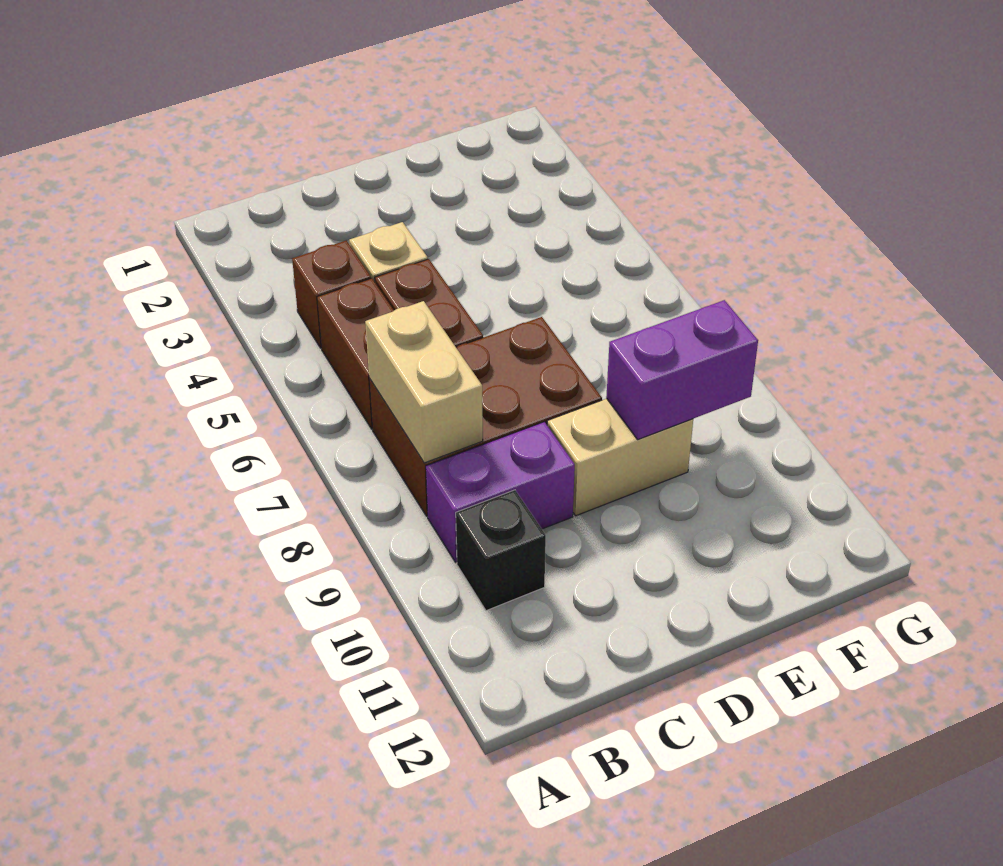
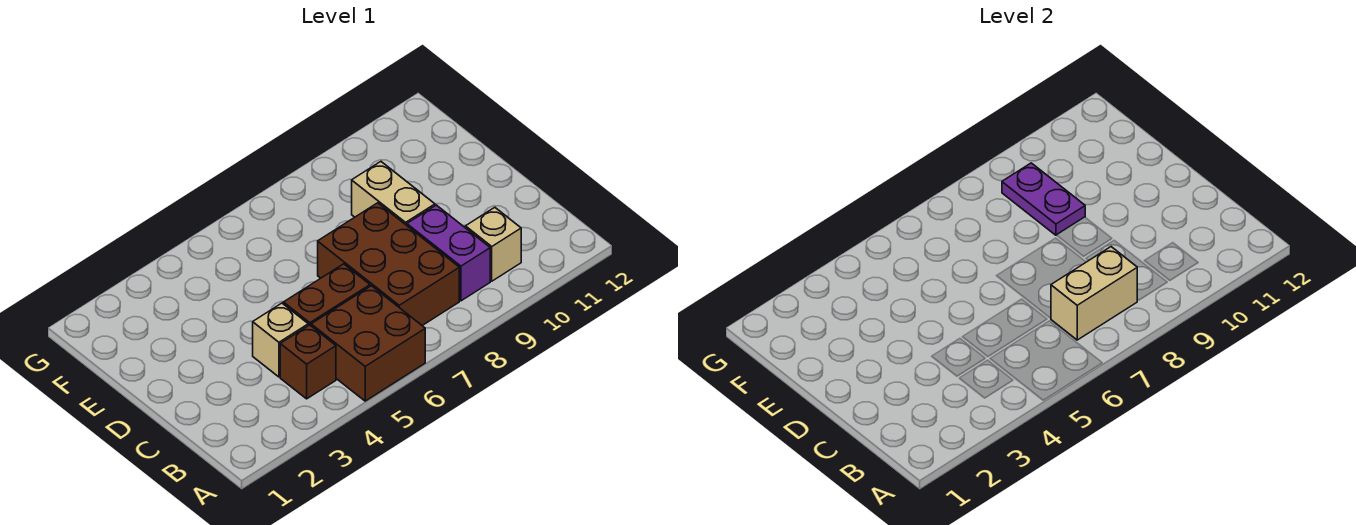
brown 1x2 brick [317,278,394,429] -> brown 2x2 brick [311,286,425,401]
black 1x1 brick [456,490,546,611] -> tan 1x1 brick [465,207,521,281]
purple 1x2 brick [606,300,758,439] -> purple 1x2 plate [1002,163,1085,235]

